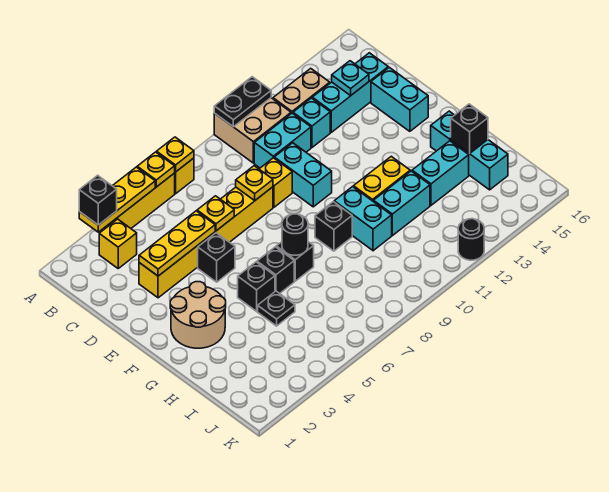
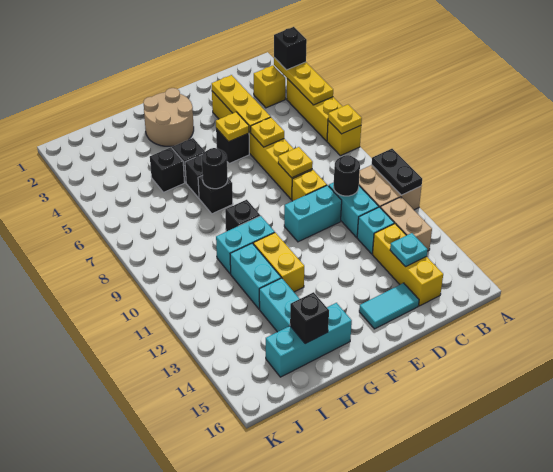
yellow 1x1 plate [137,152,175,187] -> yellow 1x1 plate moved to [216,112,249,142]
cyan 1x3 brick [312,53,388,132] -> yellow 1x3 brick [372,224,443,306]
cyan 1x2 brick [371,67,428,131] -> cyan 1x2 tile [359,283,419,329]
black 1x1 plate [258,291,295,326] -> black 1x1 brick [150,147,185,192]
black 1x1 round brick [458,219,484,260] -> black 1x1 round brick moved to [334,155,360,196]

